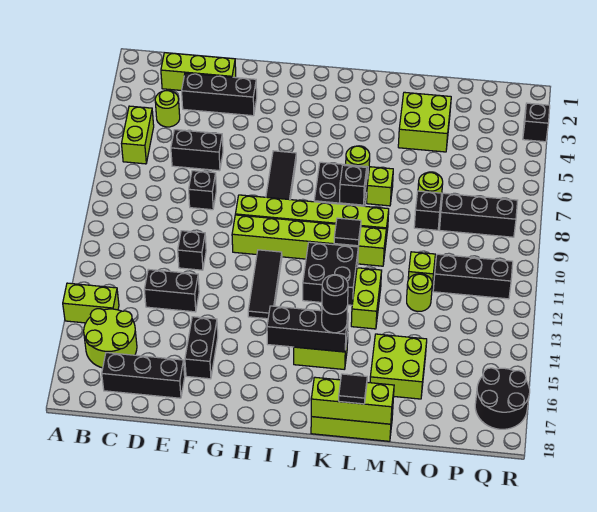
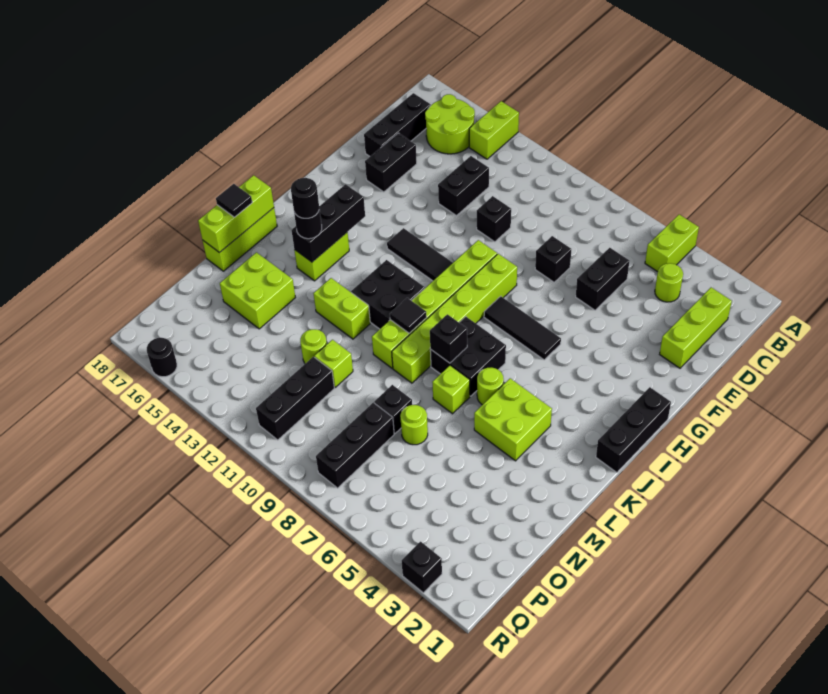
lime 1x2 brick [121,106,154,164] -> lime 1x2 brick turned to [645,215,699,272]
black 1x3 brick [182,73,257,116] -> black 1x3 brick moved to [596,387,671,473]
black 1x2 brick [185,317,218,379] -> black 1x2 brick turned to [365,133,417,192]
lime 2x2 brick [398,92,451,152] -> lime 2x2 brick moved to [474,378,552,461]
black 2x2 round brick [475,368,530,429] -> black 1x1 round brick [147,338,177,377]

